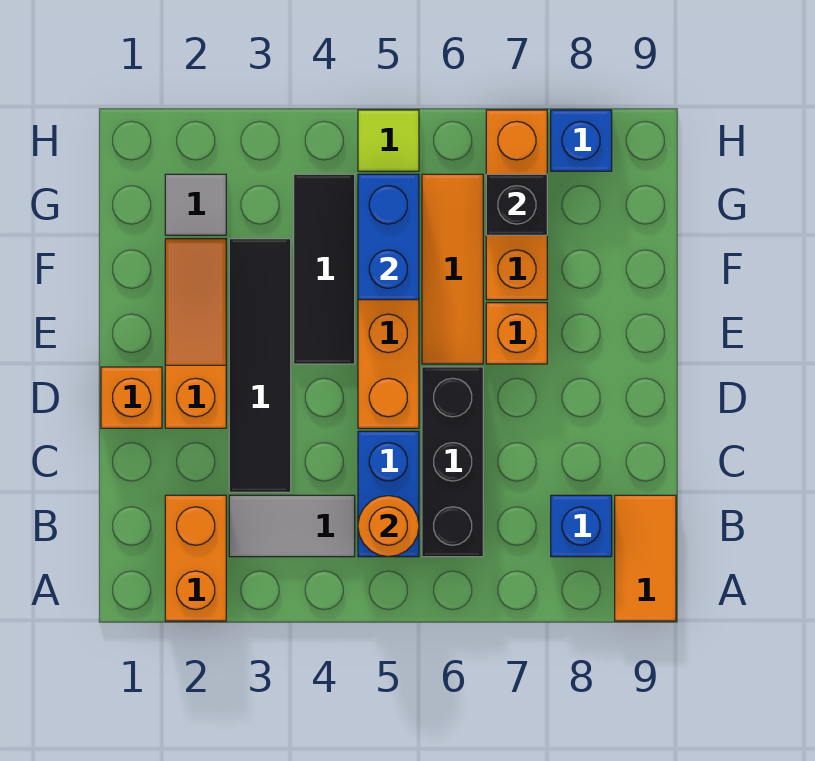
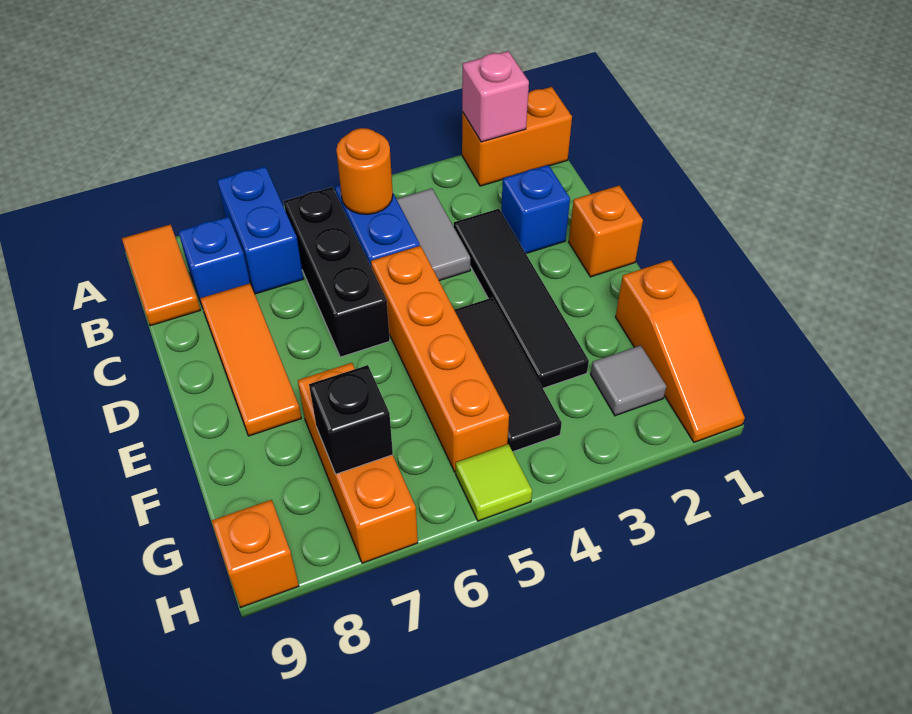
orange 1x2 brick [165,495,226,621] -> orange 1x2 brick turned to [462,87,572,186]
none -> pink 1x1 brick [462,51,529,142]
grey 1x2 tile [229,495,355,557] -> grey 1x2 tile turned to [397,188,470,281]
orange 1x3 slope [165,239,226,428] -> orange 1x3 slope moved to [616,260,745,442]
orange 1x3 tile [422,174,483,364] -> orange 1x3 tile moved to [200,283,301,436]
orange 1x1 brick [486,303,547,364] -> orange 1x1 brick moved to [212,500,299,607]
blue 1x2 brick [358,174,419,300] -> blue 1x2 brick moved to [217,166,303,294]
blue 1x1 brick [551,110,612,171] -> blue 1x1 brick moved to [501,165,570,253]

